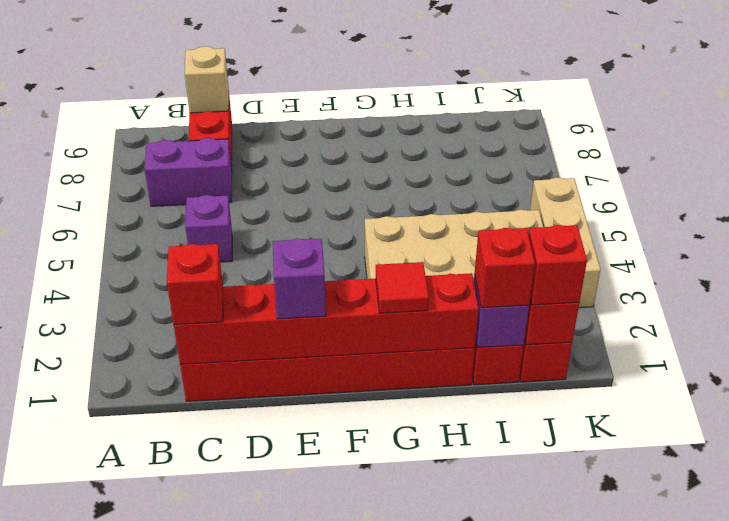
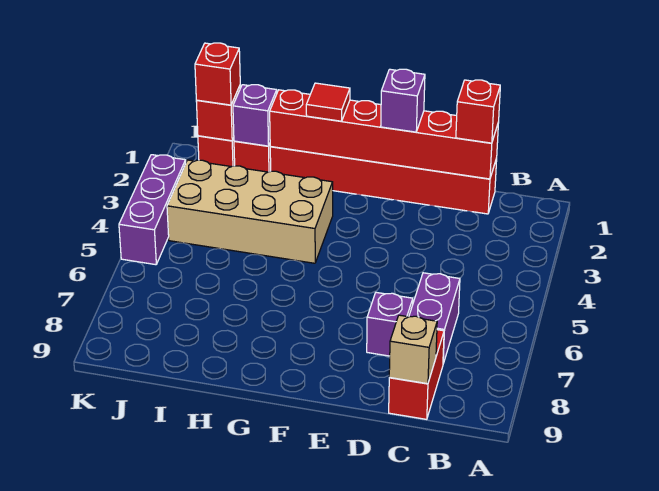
purple 1x2 brick [145,138,232,206] -> purple 1x2 brick turned to [409,273,460,363]
purple 1x1 brick [185,195,232,262] -> purple 1x1 brick moved to [367,292,413,356]
red 1x1 brick [475,228,535,308] -> none
tan 1x3 brick [530,178,601,308] -> purple 1x3 brick [119,155,186,265]

